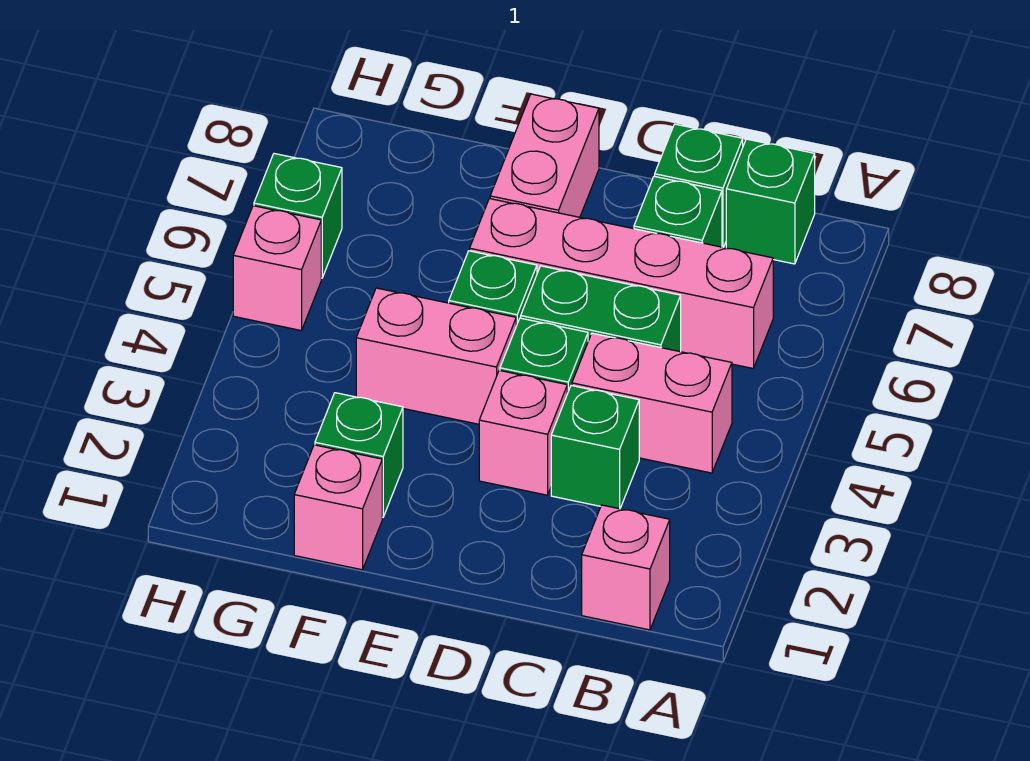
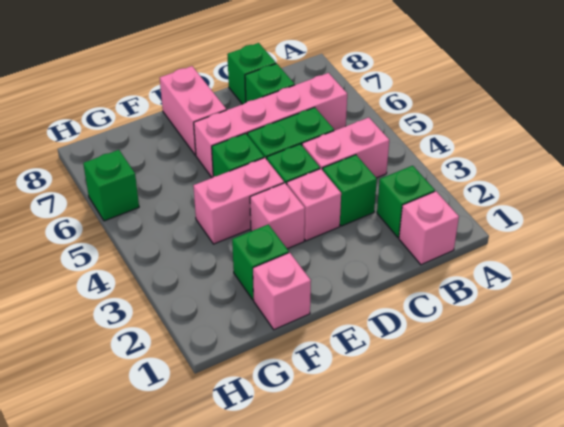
green 1x1 brick [726,139,815,264] -> green 1x1 brick moved to [377,166,435,238]
pink 1x1 brick [233,206,321,331] -> pink 1x1 brick moved to [250,183,305,249]

